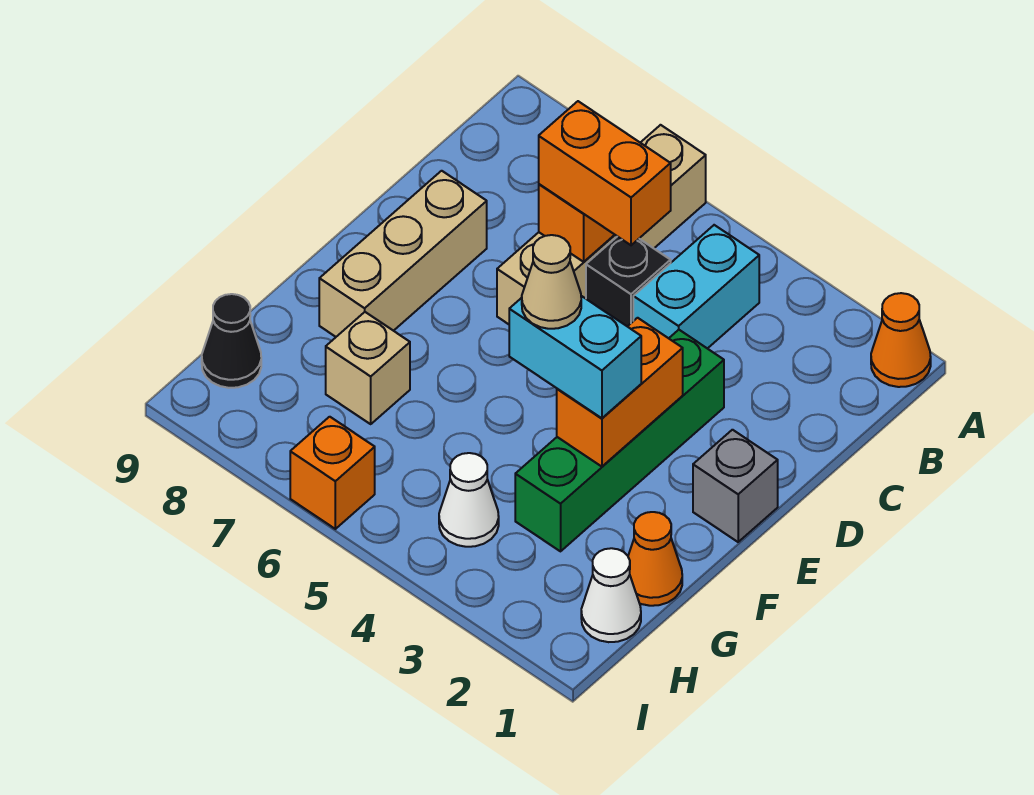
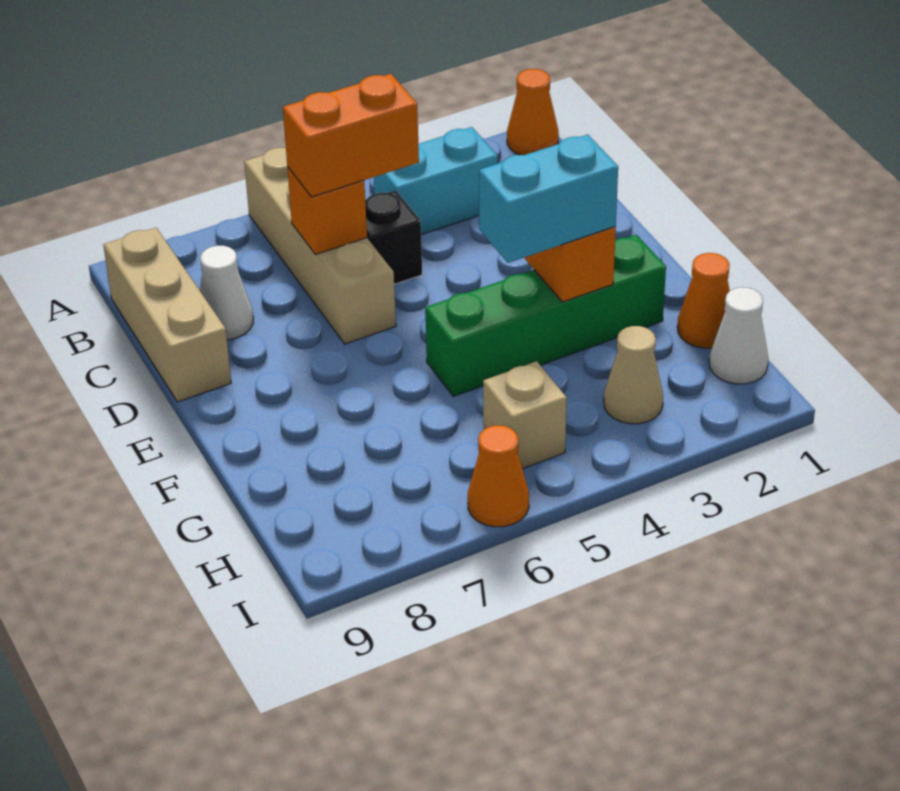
cyan 1x2 brick [633,225,759,349] -> cyan 1x2 brick turned to [373,127,497,235]
green 1x4 brick [515,330,724,551] -> green 1x4 brick turned to [425,235,666,396]
tan 1x3 brick [319,171,487,337] -> tan 1x3 brick moved to [103,228,231,402]
grey 1x1 brick [693,430,778,542] -> none
tan 1x1 cone [522,235,581,329] -> tan 1x1 cone moved to [604,326,663,424]
tan 1x1 brick [326,312,410,424] -> tan 1x1 brick moved to [483,361,567,469]
white 1x1 cone [439,453,499,547] -> white 1x1 cone moved to [200,246,253,340]
black 1x1 cone [202,294,261,388] -> none
orange 1x1 brick [290,417,375,529] -> orange 1x1 cone [468,426,529,527]

